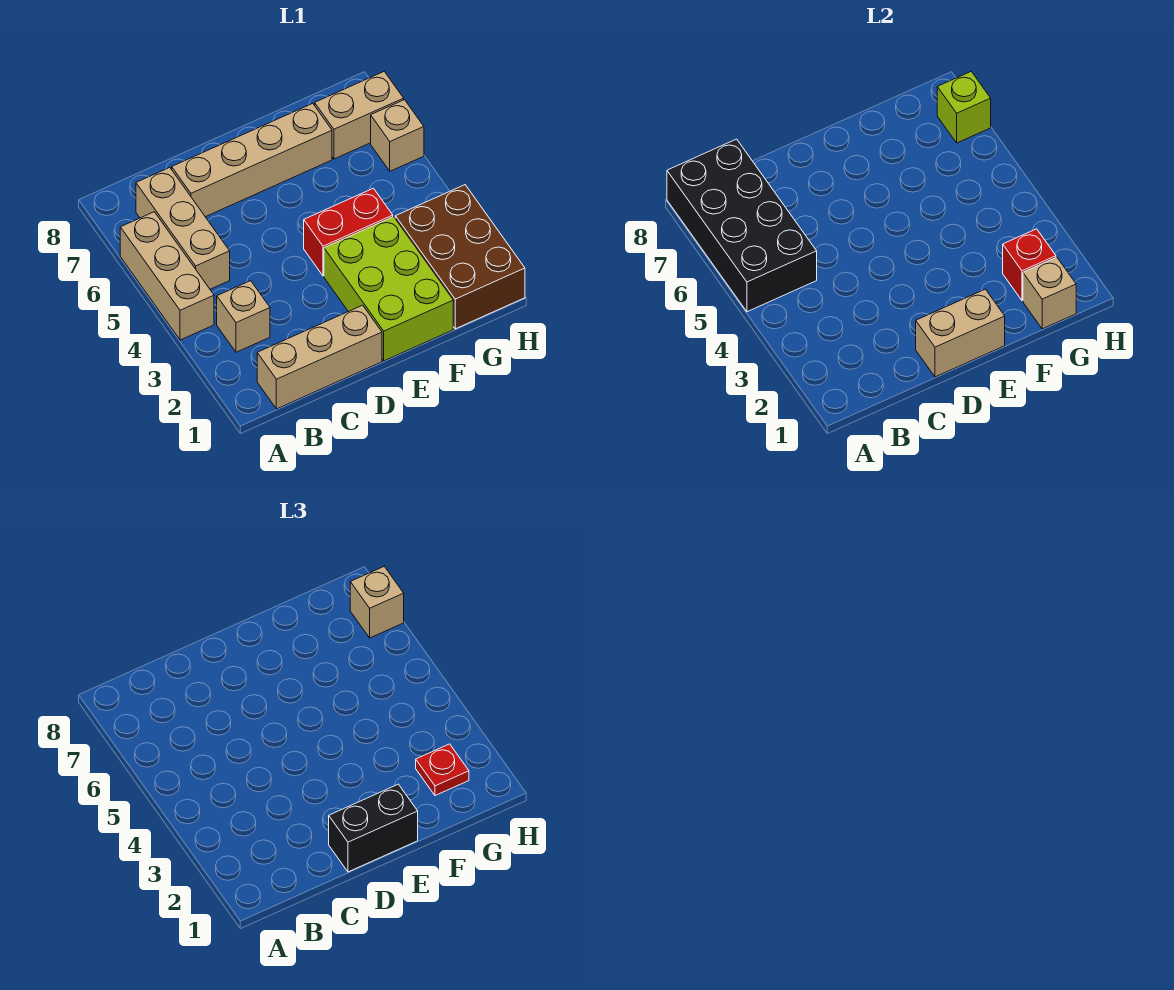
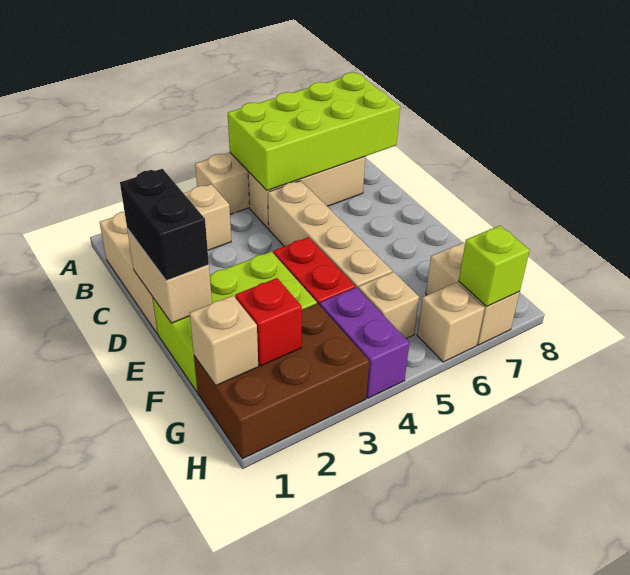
black 2x4 brick [667,139,817,312] -> lime 2x4 brick [228,73,400,190]
tan 1x4 brick [172,103,332,217] -> tan 1x4 brick moved to [268,181,392,288]
red 1x1 plate [416,744,469,796] -> none
none -> purple 1x2 brick [320,287,409,398]
tan 1x1 brick [350,567,404,638] -> tan 1x1 brick moved to [358,272,419,338]

